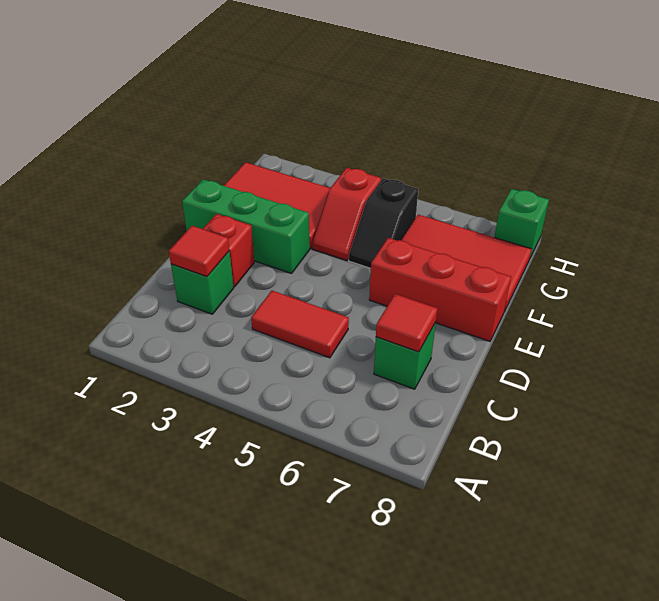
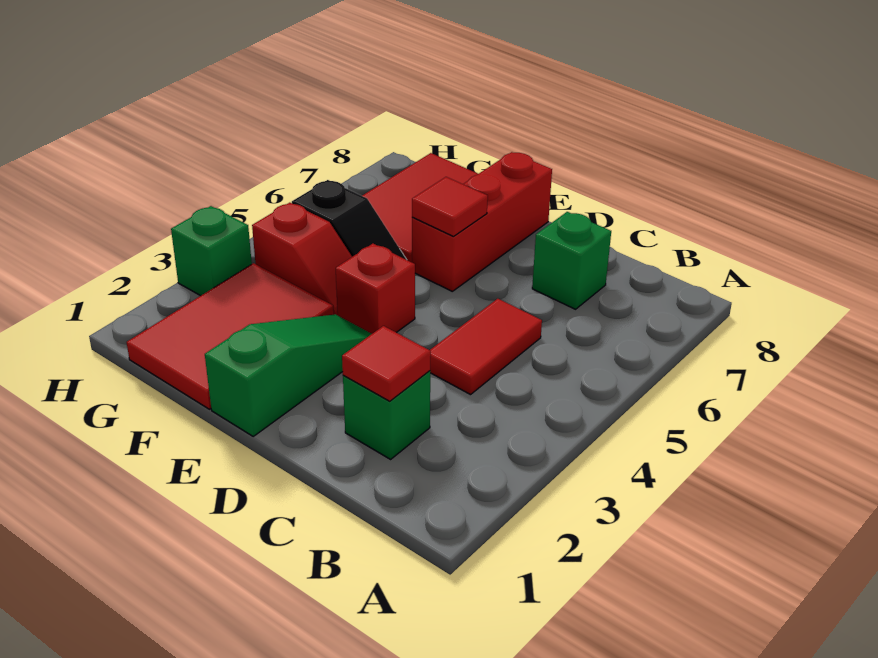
red 1x1 tile [376,294,438,352] -> red 1x1 tile moved to [412,177,488,237]
red 1x1 brick [203,214,254,287] -> red 1x1 brick moved to [336,244,415,334]
green 1x3 brick [182,179,310,273] -> green 1x3 slope [205,314,371,436]
green 1x1 brick [494,189,549,258] -> green 1x1 brick moved to [171,206,252,296]

